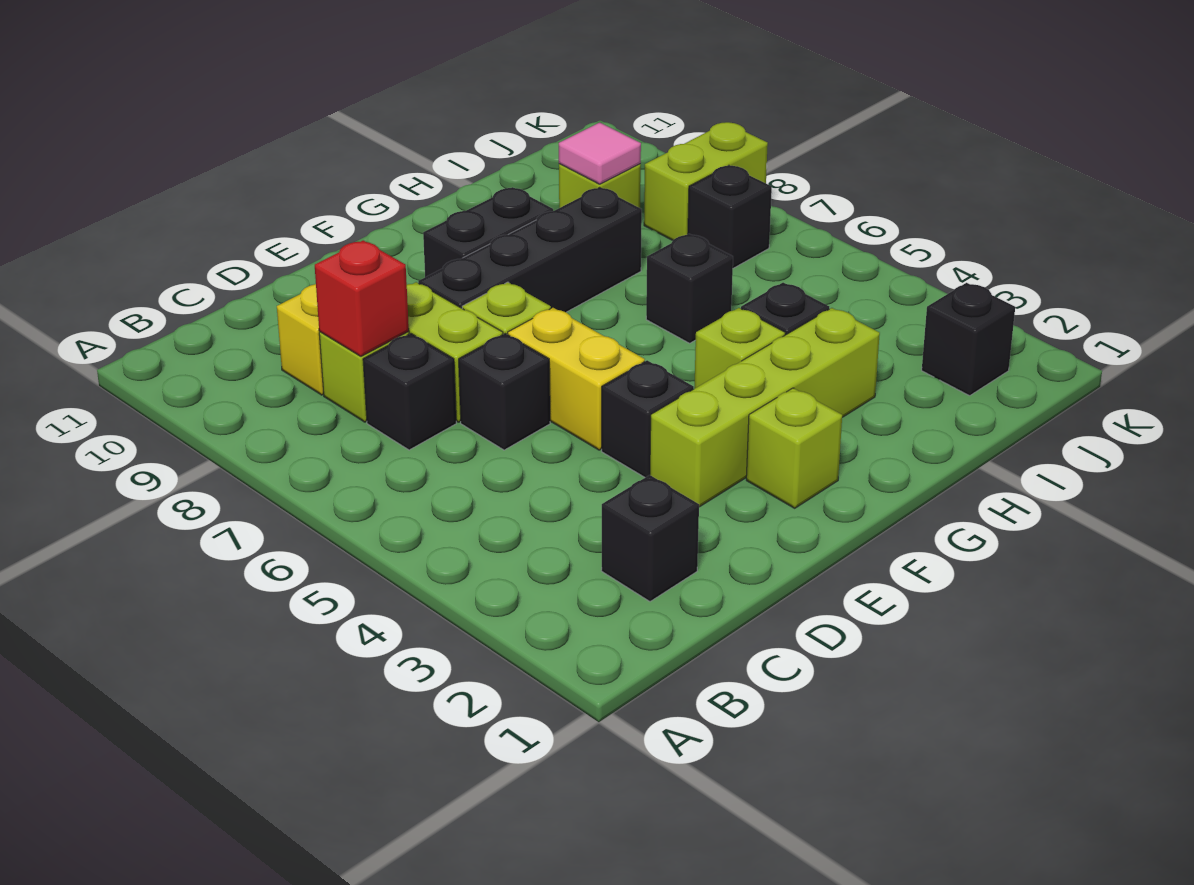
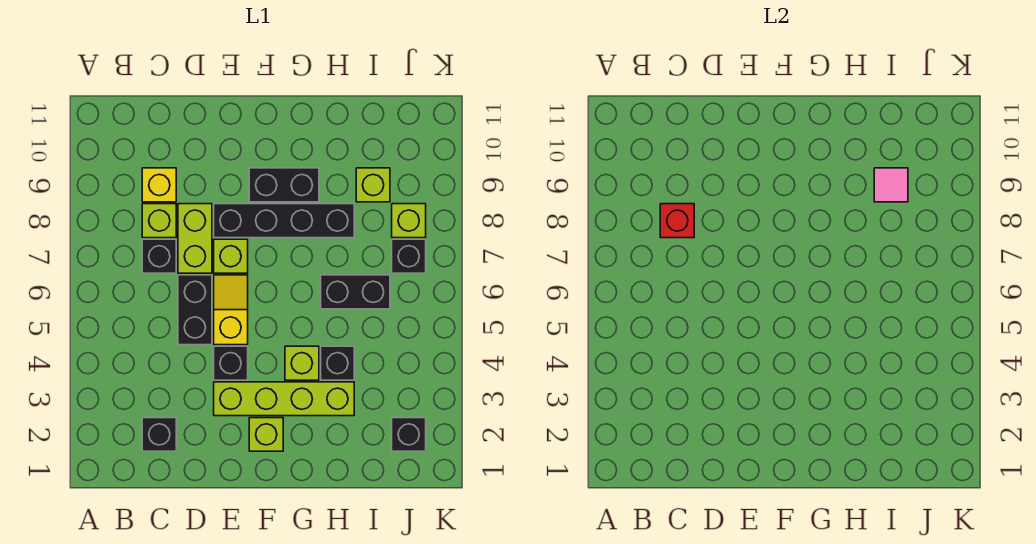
black 1x1 brick [459,334,550,450] -> black 1x2 brick [178,275,212,345]
yellow 1x2 brick [508,308,645,450] -> yellow 1x2 slope [214,275,248,345]
black 1x1 brick [646,234,733,343] -> black 1x2 brick [321,275,390,309]
lime 1x2 brick [644,122,768,240] -> lime 1x1 brick [392,204,426,238]

